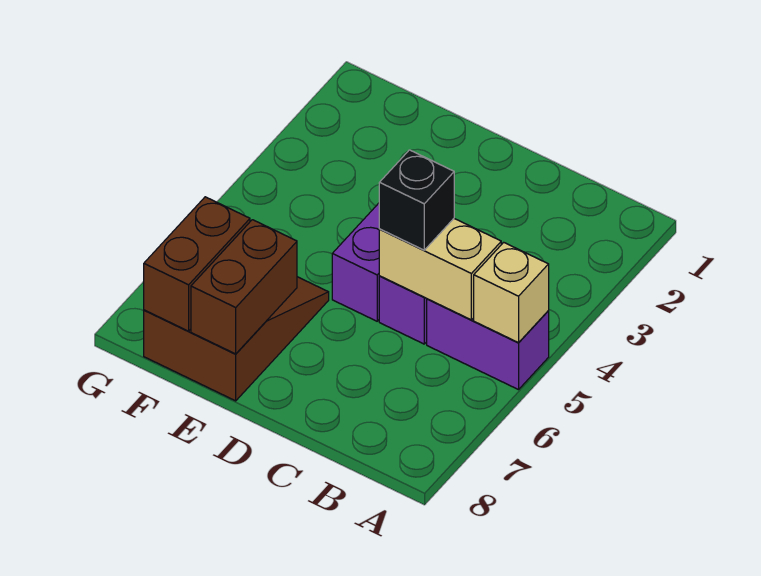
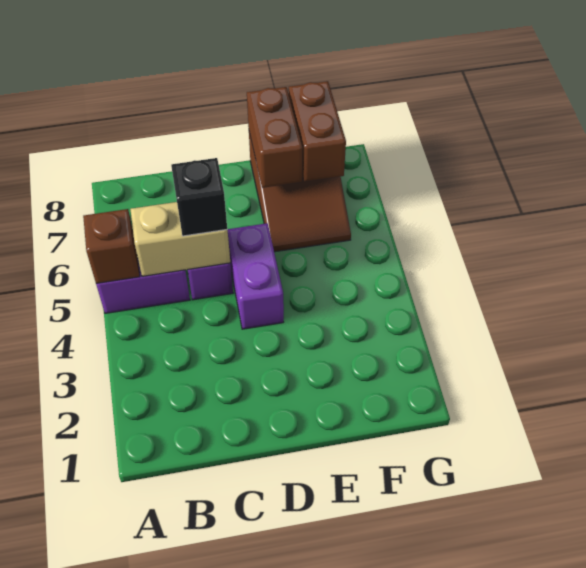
tan 1x1 brick [474,242,549,343] -> brown 1x1 brick [83,209,140,283]

